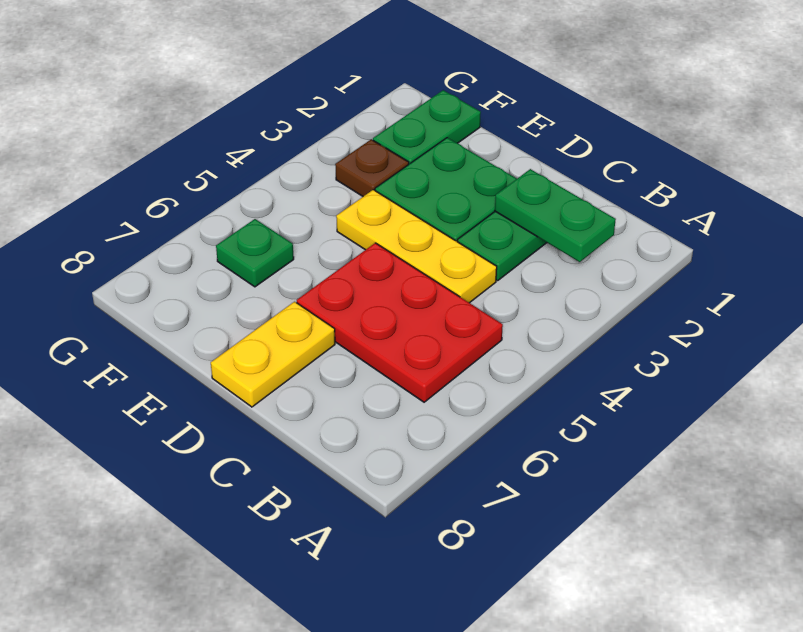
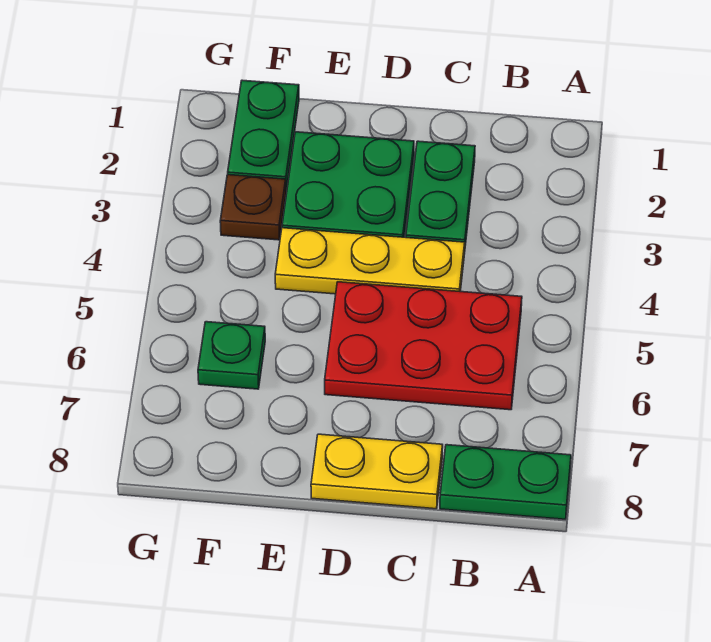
green 1x2 plate [495,169,616,262] -> green 1x2 plate moved to [440,445,571,519]
yellow 1x2 plate [211,302,335,407] -> yellow 1x2 plate turned to [311,434,443,509]

